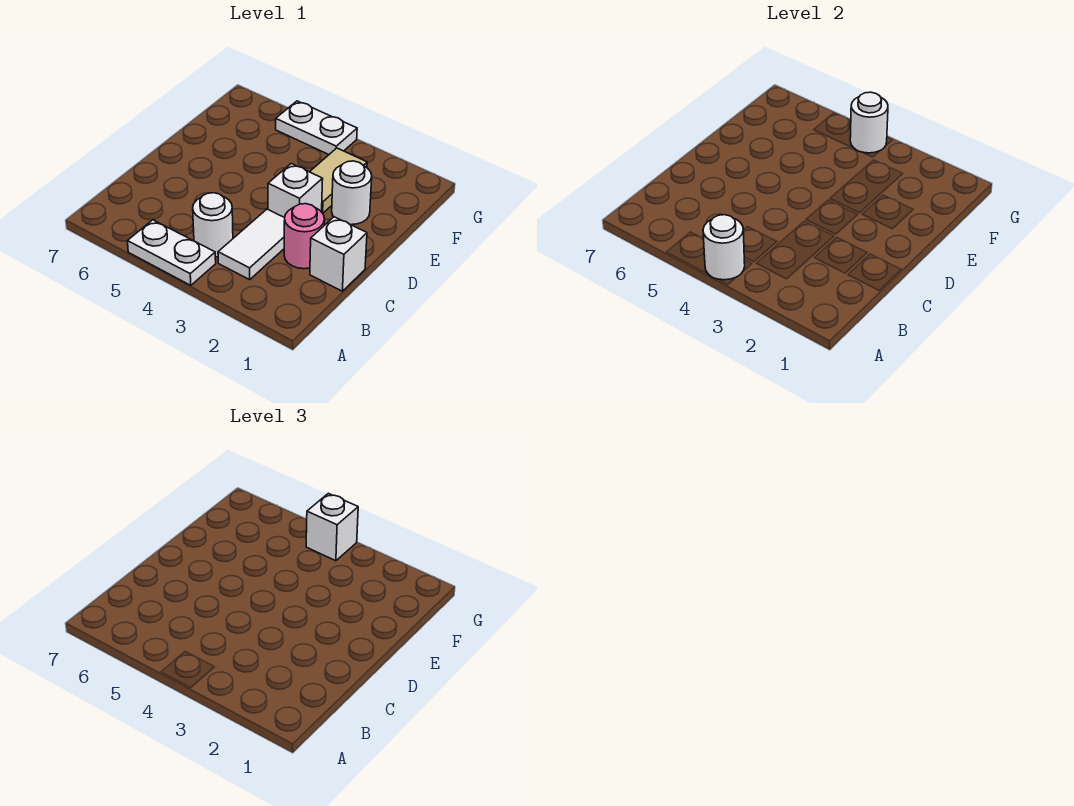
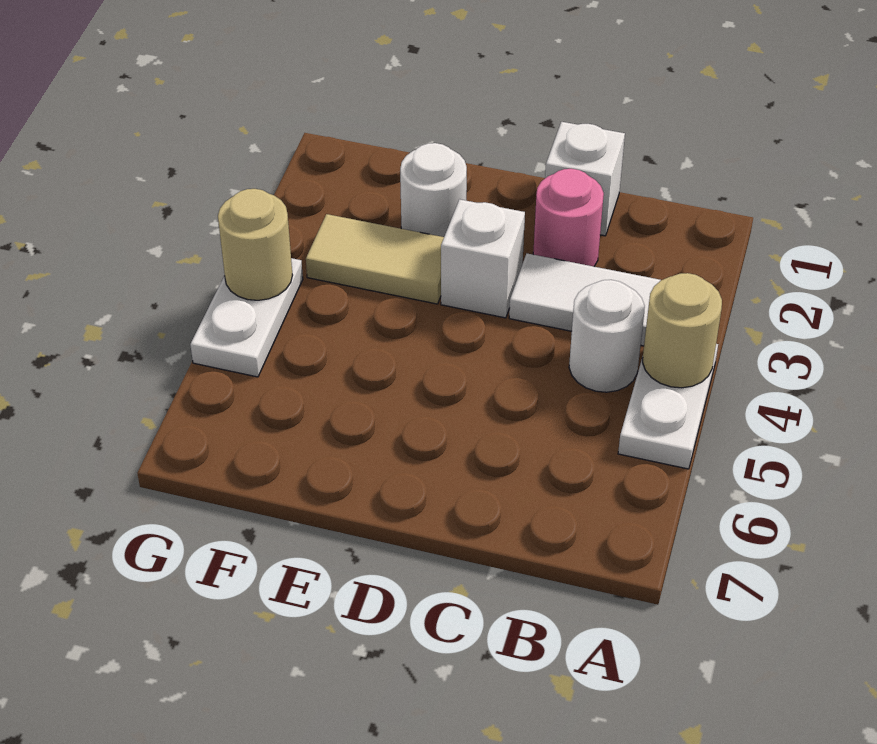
white 1x1 round brick [703,215,745,280] -> tan 1x1 round brick [643,273,722,388]
white 1x1 round brick [850,92,888,153] -> tan 1x1 round brick [218,189,292,300]
white 1x1 brick [306,493,358,561] -> none

